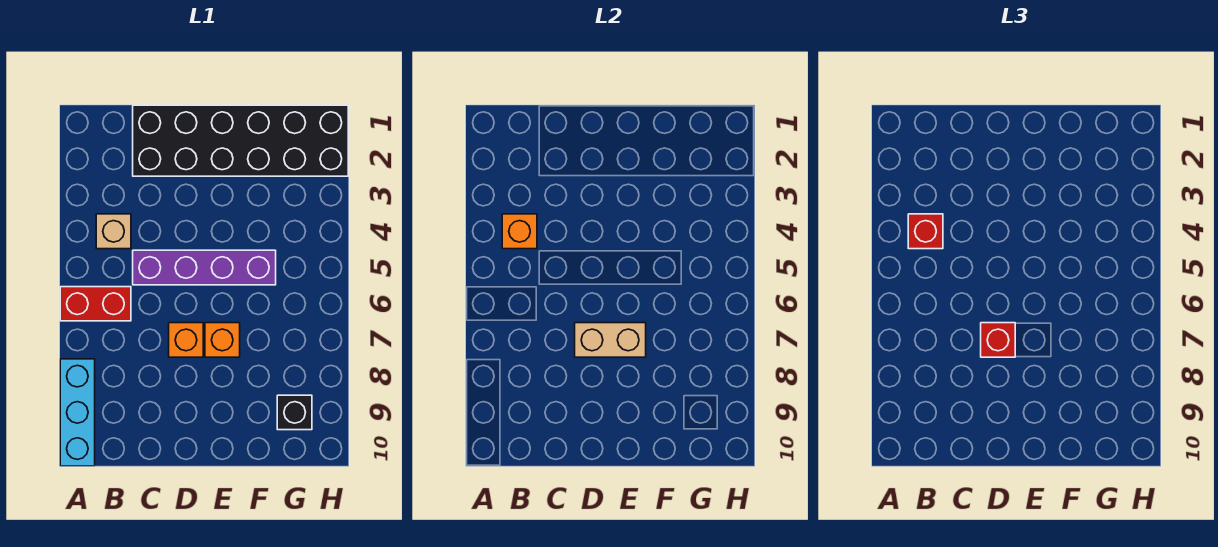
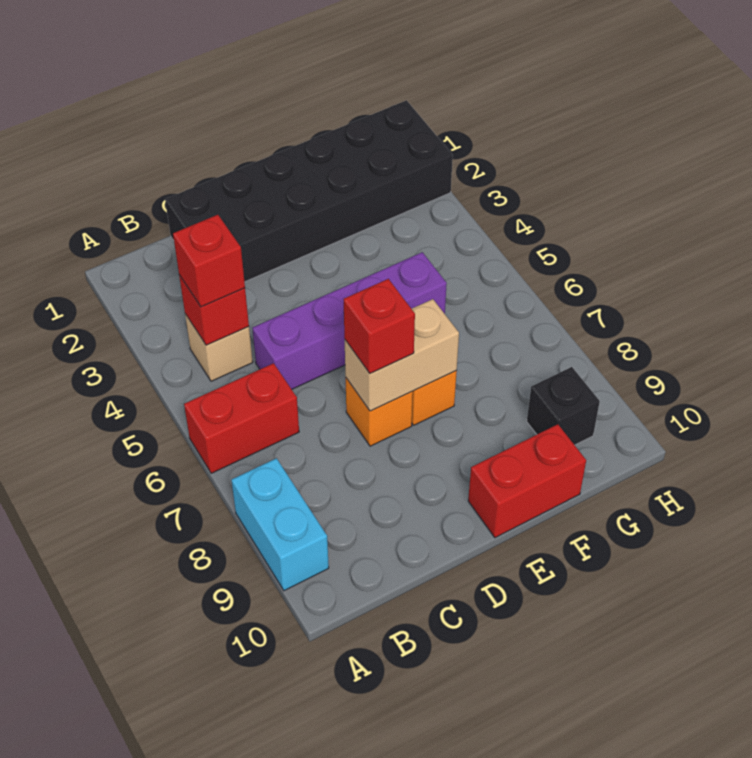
cyan 1x3 brick [60,359,95,466] -> cyan 1x2 brick [231,458,329,591]
orange 1x1 brick [502,214,537,249] -> red 1x1 brick [179,275,249,345]
none -> red 1x2 brick [468,424,586,538]

